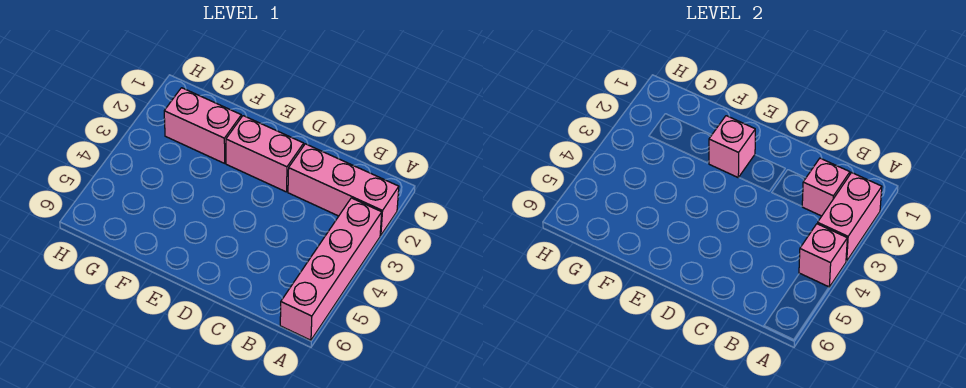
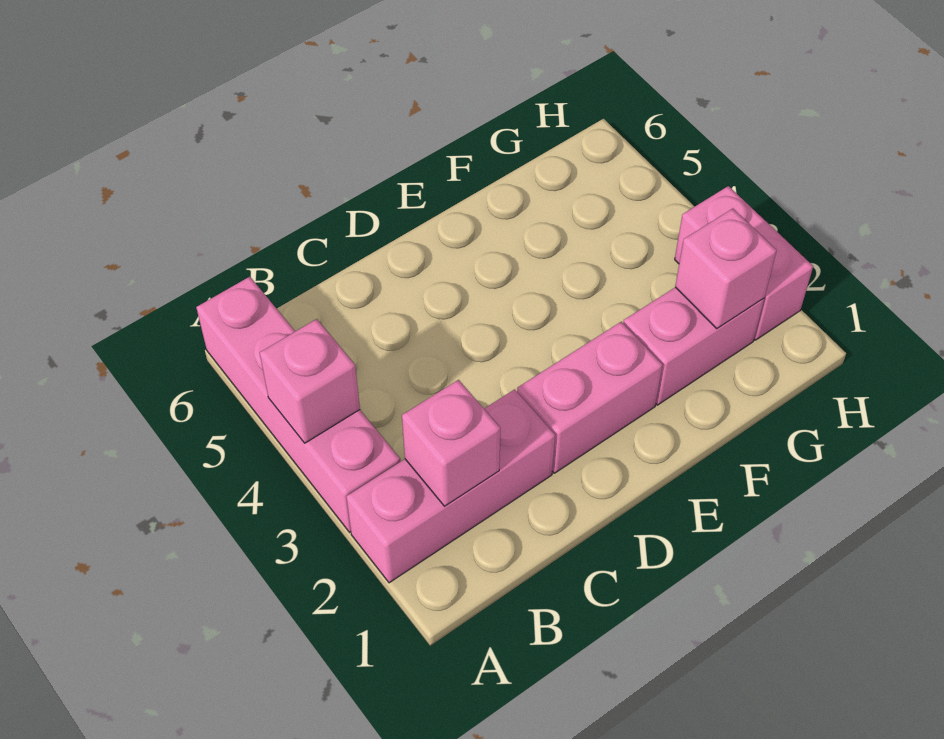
pink 1x2 brick [818,173,882,261] -> pink 1x2 brick moved to [675,186,813,340]
pink 1x1 brick [709,116,755,177] -> pink 1x1 brick moved to [675,209,777,329]

